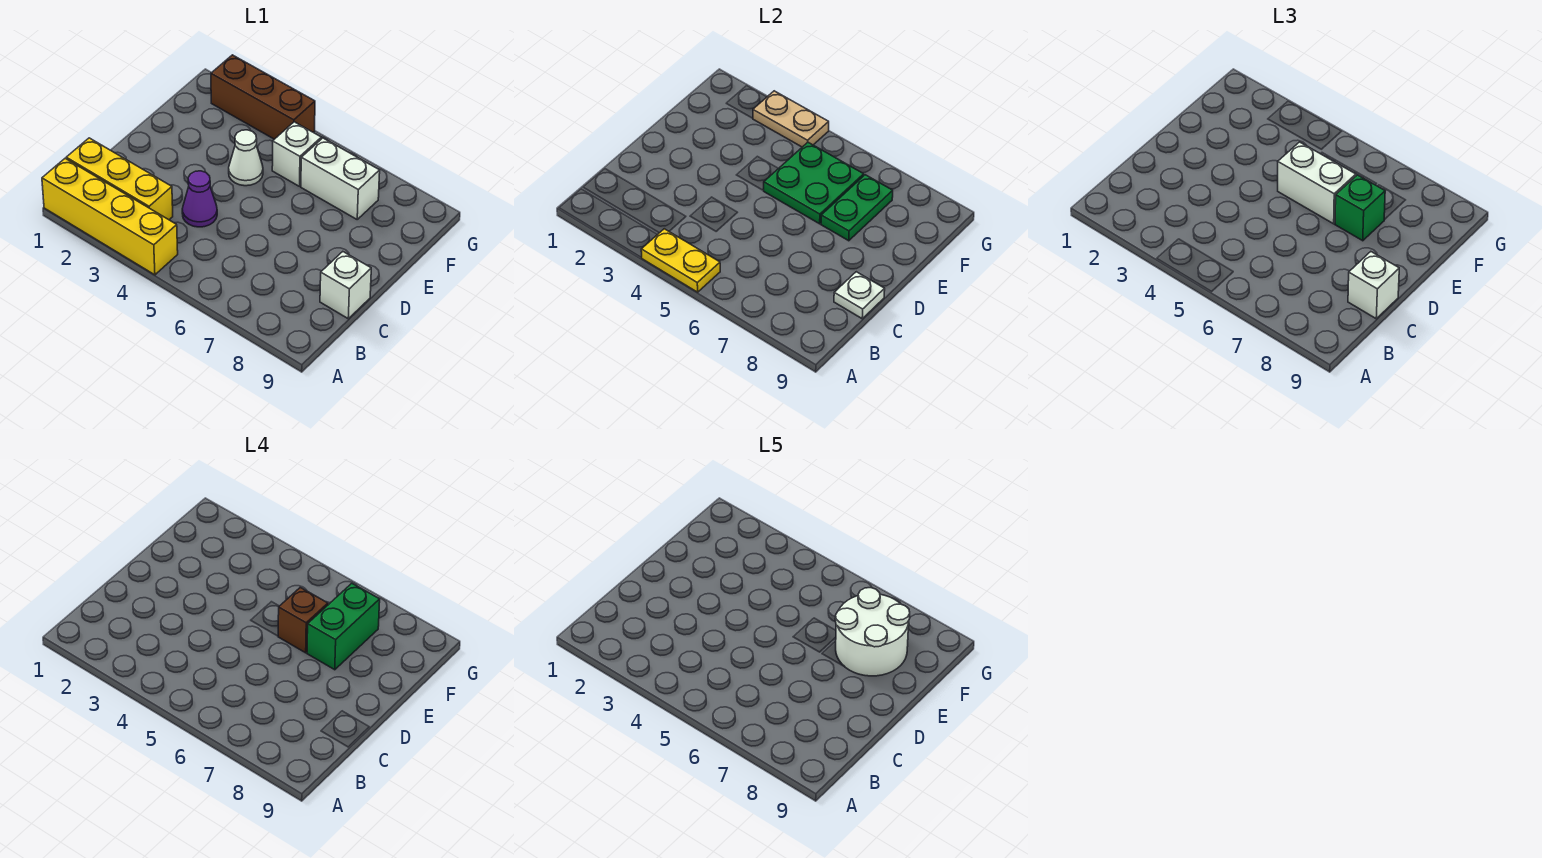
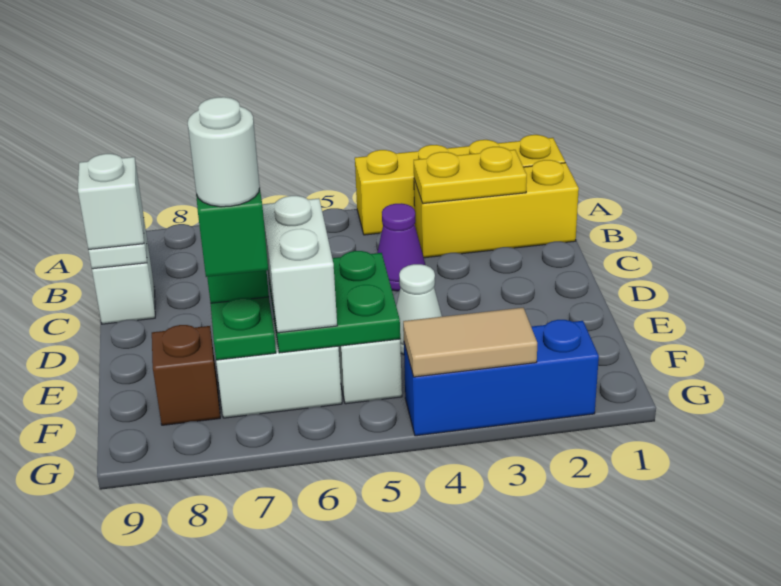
yellow 1x2 plate [641,229,720,292] -> yellow 1x2 plate moved to [414,147,527,204]
white 1x2 brick [1278,142,1356,224] -> white 1x2 brick turned to [262,196,337,333]
brown 1x1 brick [278,587,328,653] -> brown 1x1 brick moved to [152,325,220,425]
white 2x2 round brick [835,588,910,676] -> white 1x1 round brick [188,97,260,207]
brown 1x3 brick [211,55,315,139] -> blue 1x3 brick [404,320,599,436]
tan 1x2 plate [753,91,829,147] -> tan 1x2 tile [403,308,537,377]

